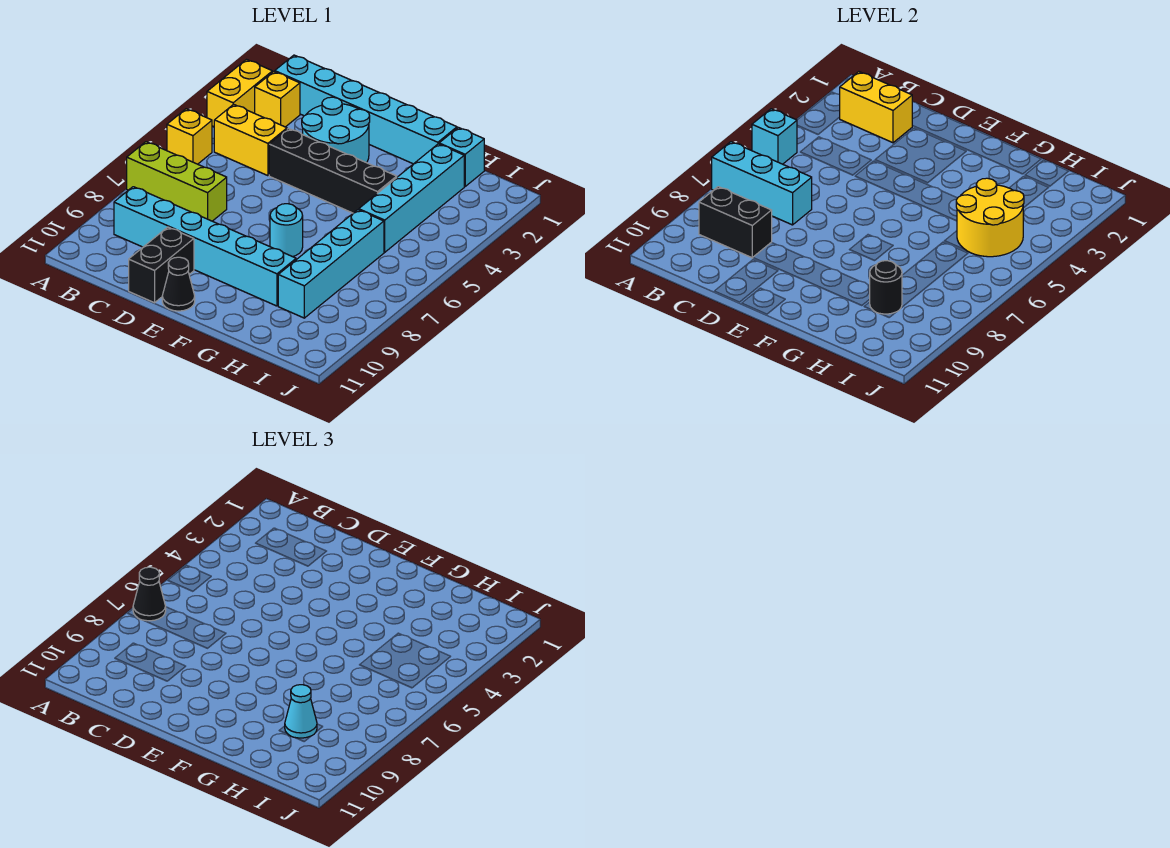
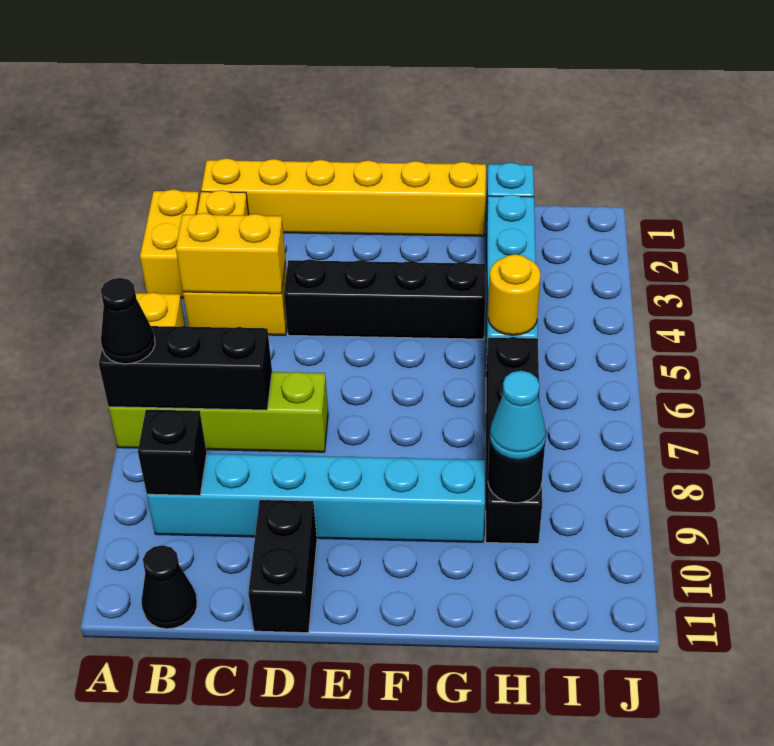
cyan 1x1 brick [752,109,797,164] -> none
lime 1x3 brick [127,142,227,221] -> lime 1x4 brick [109,372,328,452]
cyan 1x3 brick [712,142,812,225] -> black 1x3 brick [99,326,272,410]
cyan 1x6 brick [275,55,457,164] -> yellow 1x6 brick [201,158,486,236]
yellow 1x2 brick [840,72,912,143] -> yellow 1x2 brick moved to [176,213,286,294]
black 1x2 brick [699,187,772,258] -> black 1x1 brick [138,410,207,496]
cyan 2x2 round brick [302,97,370,163] -> none
black 1x1 cone [162,257,195,311] -> black 1x1 cone moved to [142,545,197,629]
cyan 1x1 round brick [270,204,303,257] -> none
yellow 2x2 round brick [956,178,1024,257] -> yellow 1x1 round brick [488,254,541,335]
cyan 1x4 brick [278,210,384,318] -> black 1x4 brick [486,337,542,544]

